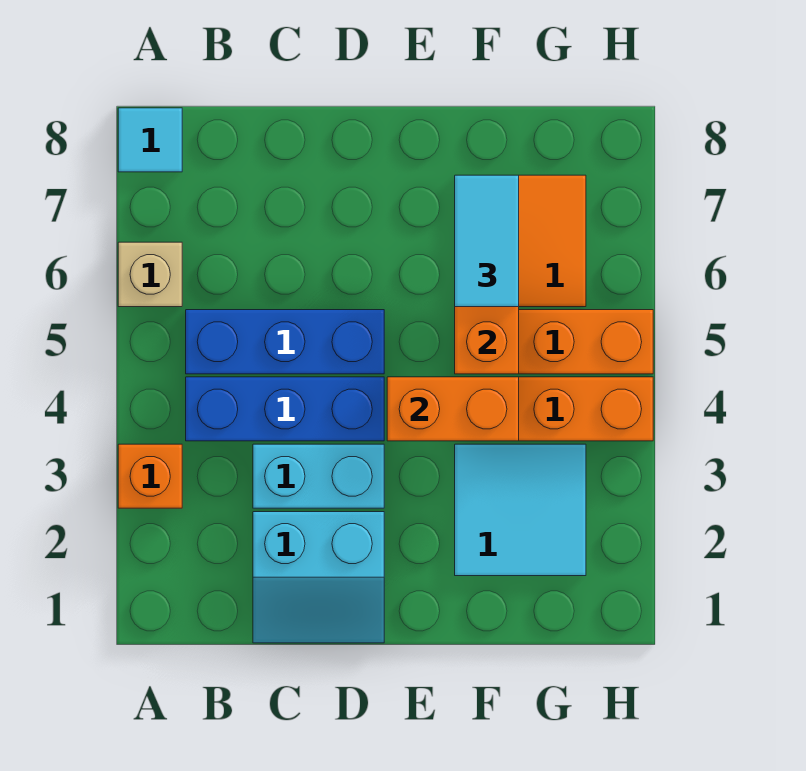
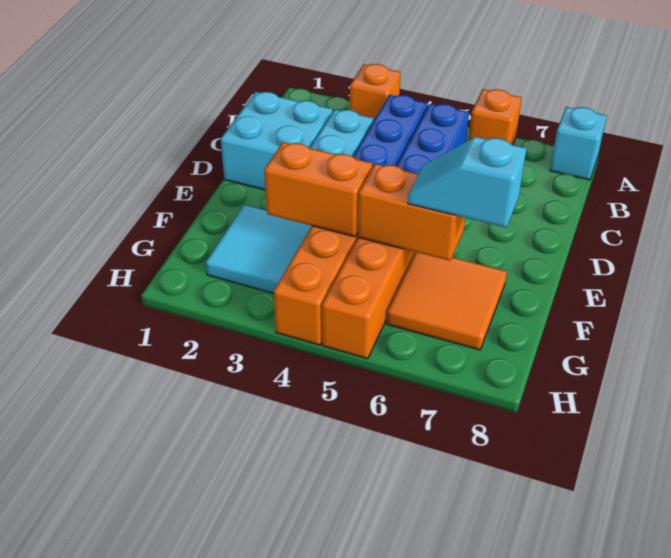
tan 1x1 brick [118,242,182,307] -> orange 1x1 brick [469,89,522,145]
cyan 1x1 tile [118,108,182,172] -> cyan 1x1 brick [550,107,607,180]
cyan 2x2 slope [253,512,384,643] -> cyan 2x2 brick [221,92,333,190]
orange 1x2 brick [387,377,519,441] -> orange 1x2 brick turned to [264,142,372,237]
cyan 1x2 tile [455,175,519,307] -> cyan 1x2 slope [408,137,527,228]

